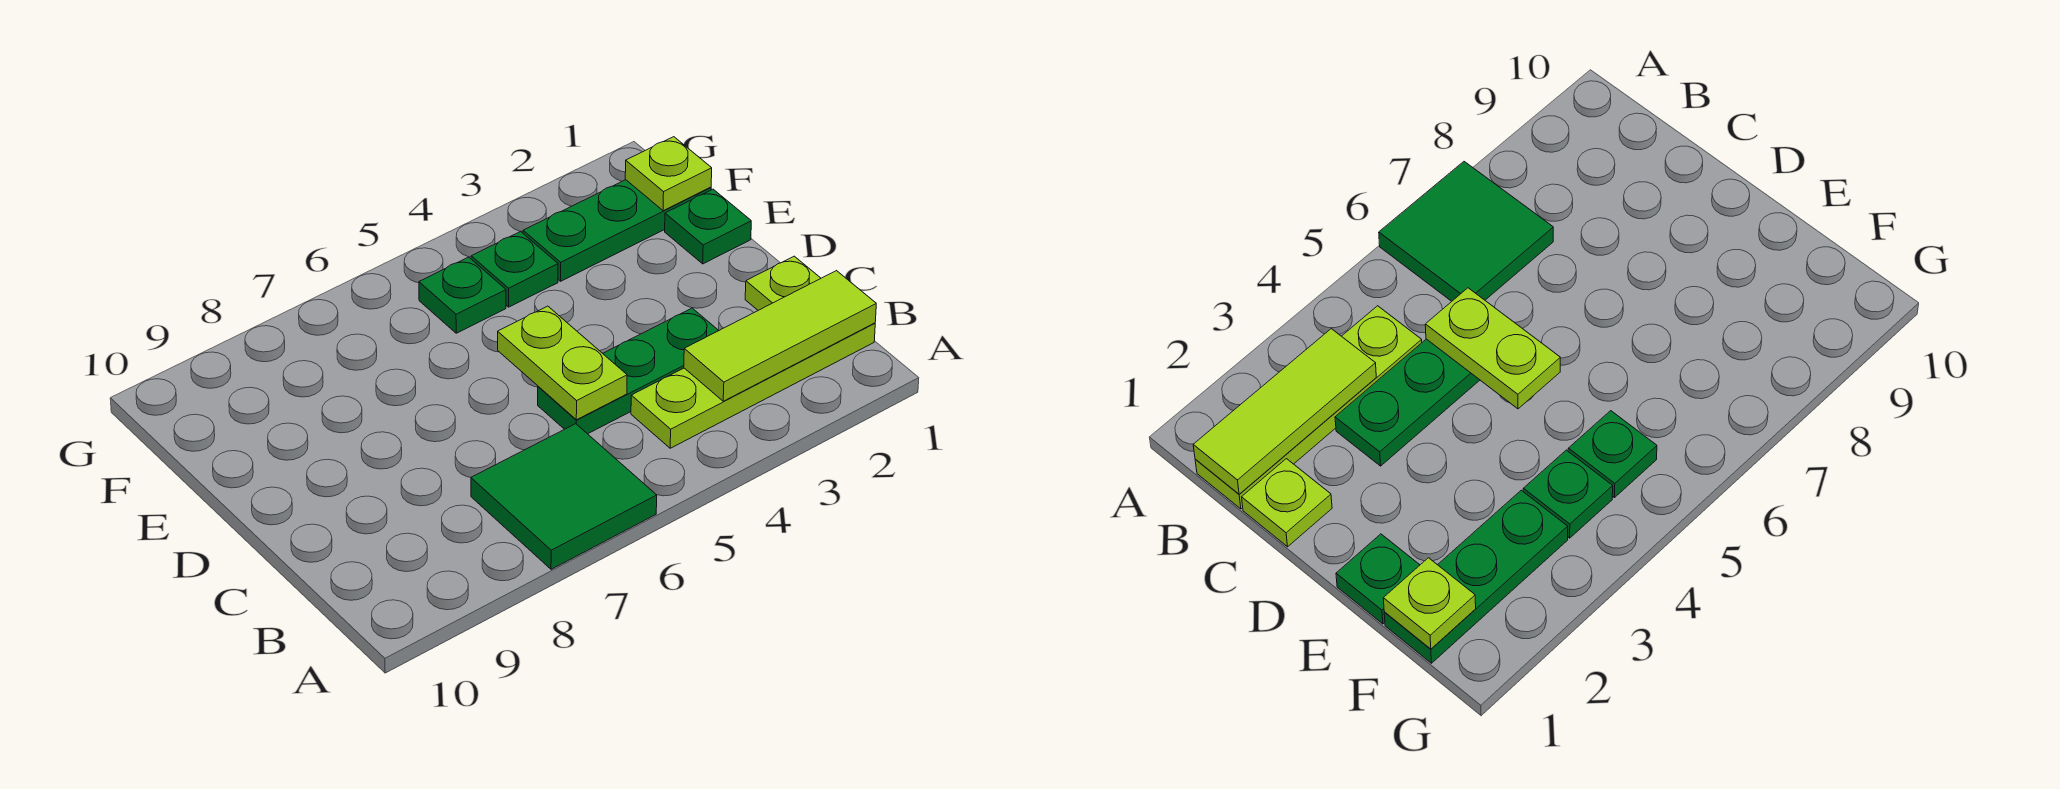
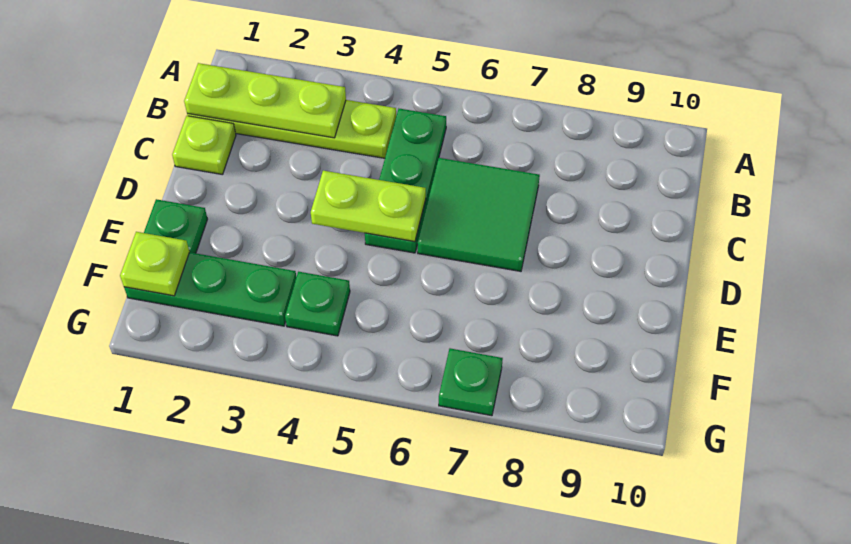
green 2x2 tile [471,424,657,569] -> green 2x2 tile moved to [418,158,540,271]
lime 1x3 tile [684,271,876,401] -> lime 1x3 plate [184,63,346,138]
green 1x3 plate [538,308,719,434] -> green 1x3 plate turned to [365,109,446,253]
lime 1x2 plate [498,306,627,420] -> lime 1x2 plate turned to [311,171,426,242]
green 1x1 plate [419,257,506,333] -> green 1x1 plate moved to [439,348,503,416]

